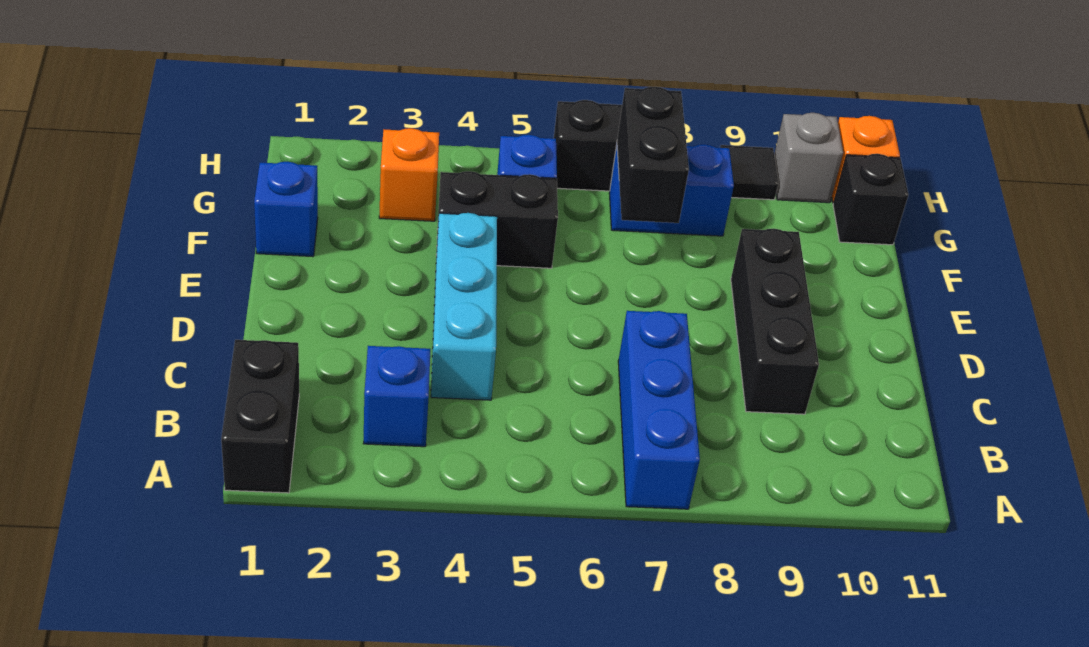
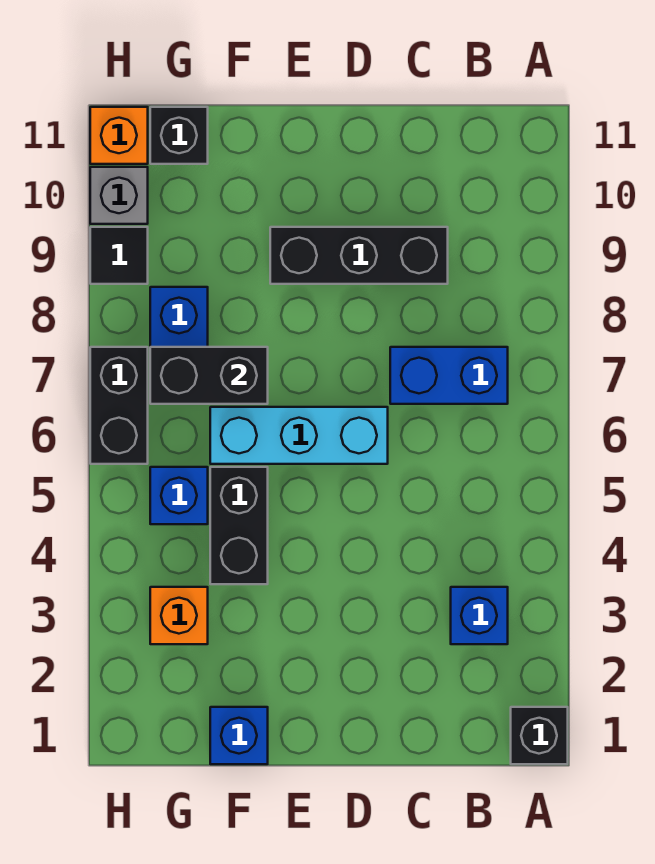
black 1x2 brick [221,340,299,493] -> black 1x1 brick [511,707,568,764]
blue 1x3 brick [618,311,700,509] -> blue 1x2 brick [390,347,508,404]
cyan 1x3 brick [431,213,497,400] -> cyan 1x3 brick moved to [210,407,388,464]

